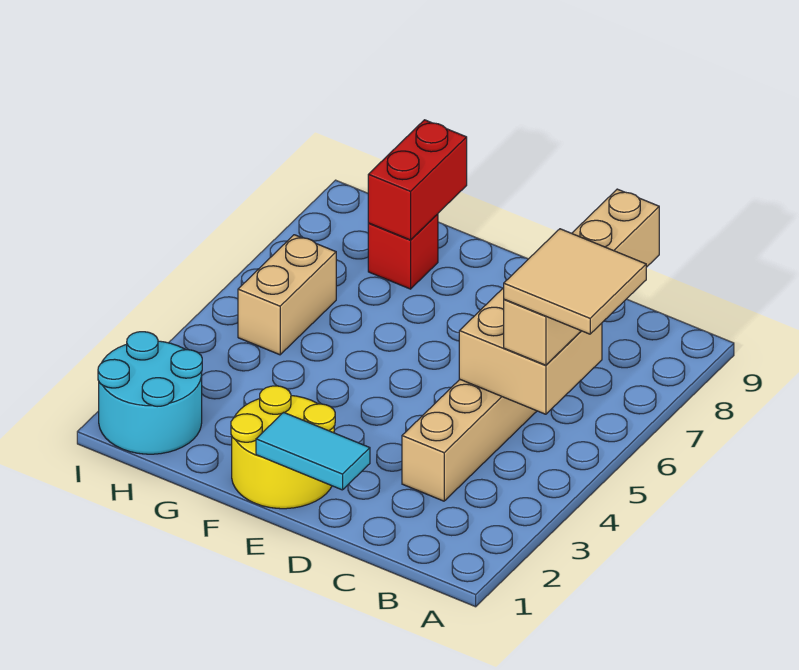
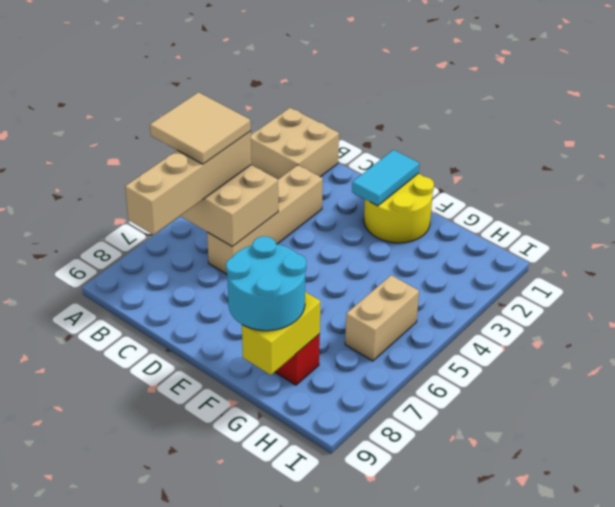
none -> tan 2x2 brick [251,108,339,179]
cyan 1x2 tile [256,412,370,490] -> cyan 1x2 tile turned to [352,150,419,206]
red 1x2 brick [368,120,467,240] -> yellow 1x2 brick [242,292,321,375]
cyan 2x2 round brick [98,332,202,454] -> cyan 2x2 round brick moved to [226,236,306,331]

